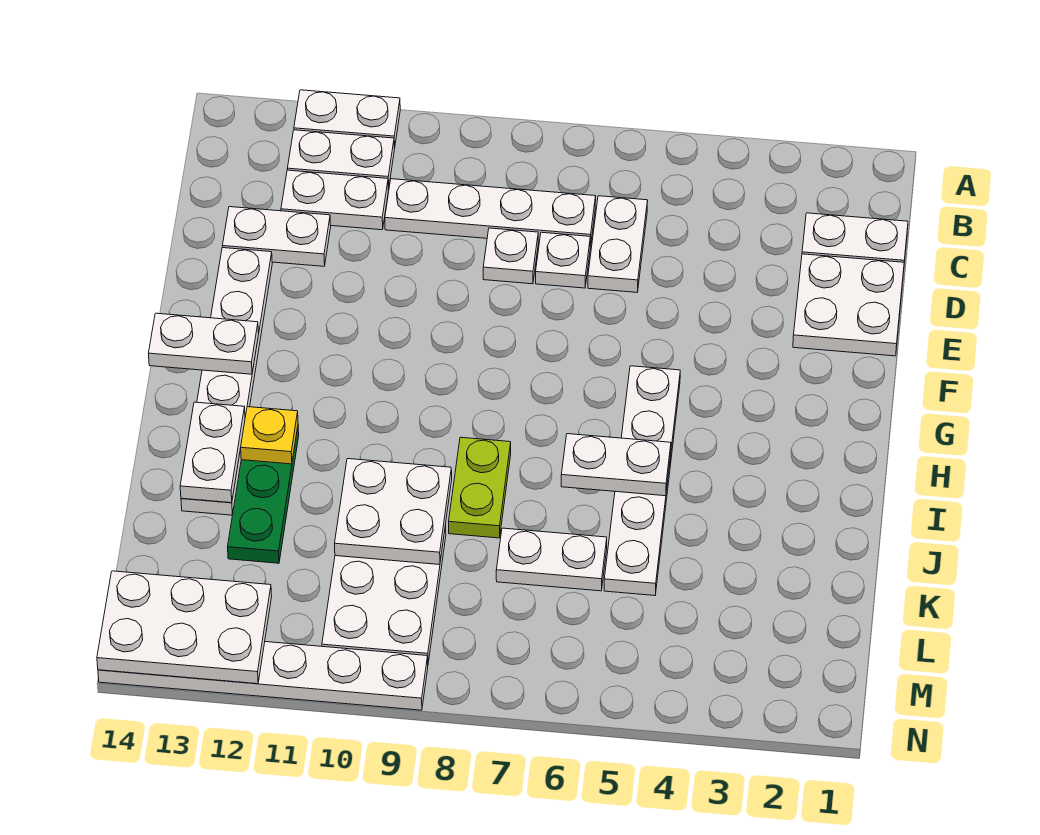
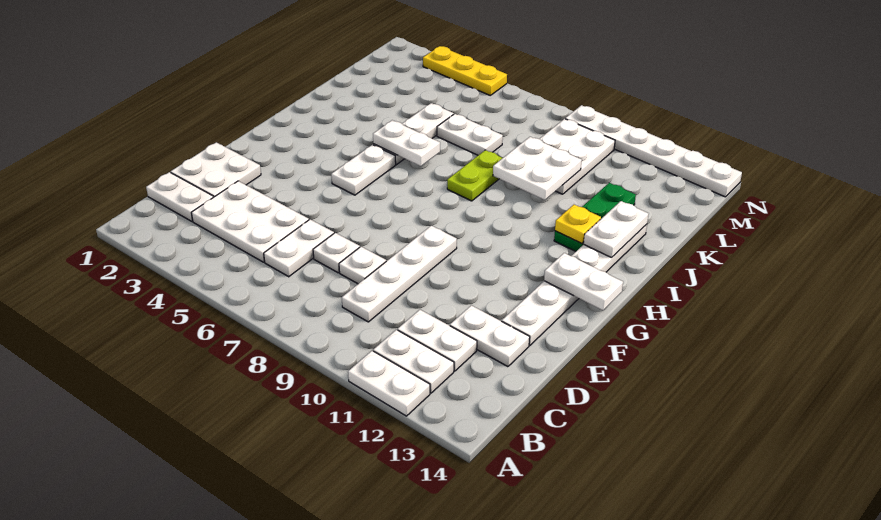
white 1x4 plate [385,179,596,247] -> white 1x4 plate turned to [342,226,457,322]
white 2x3 plate [97,571,272,684] -> white 2x3 plate moved to [191,181,309,262]
none -> yellow 1x3 plate [423,46,507,95]

